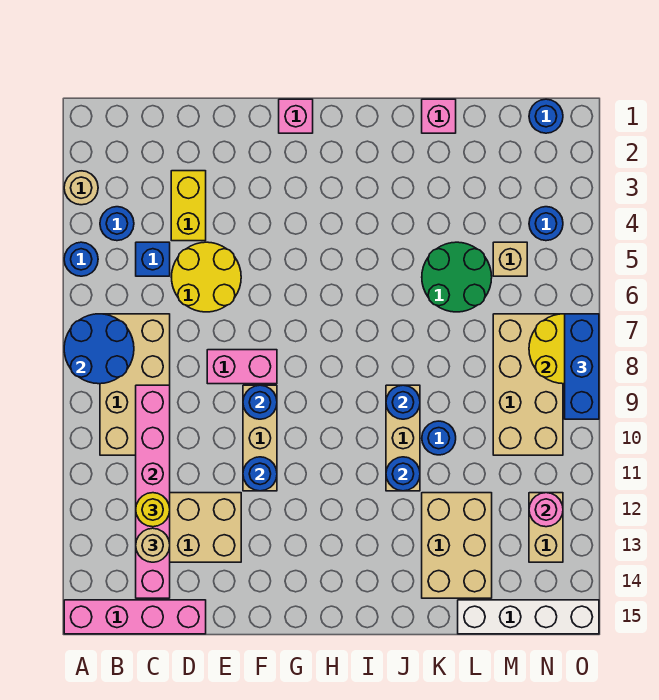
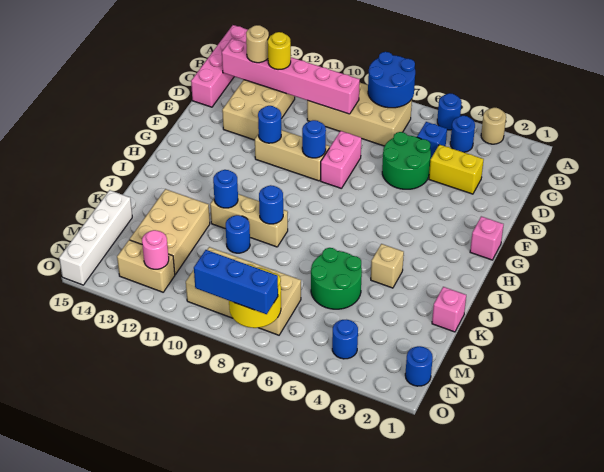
yellow 2x2 round brick [171,242,241,312] -> green 2x2 round brick [382,132,431,189]
tan 2x3 brick [422,493,492,598] -> tan 2x3 brick turned to [130,189,210,274]
tan 1x1 brick [493,242,527,276] -> tan 1x1 brick moved to [371,244,404,288]

